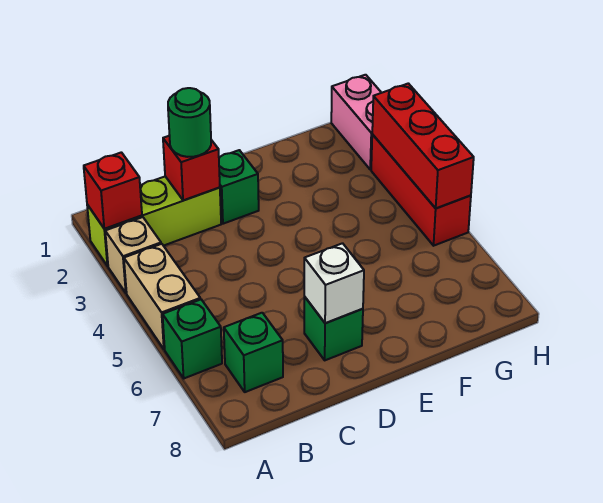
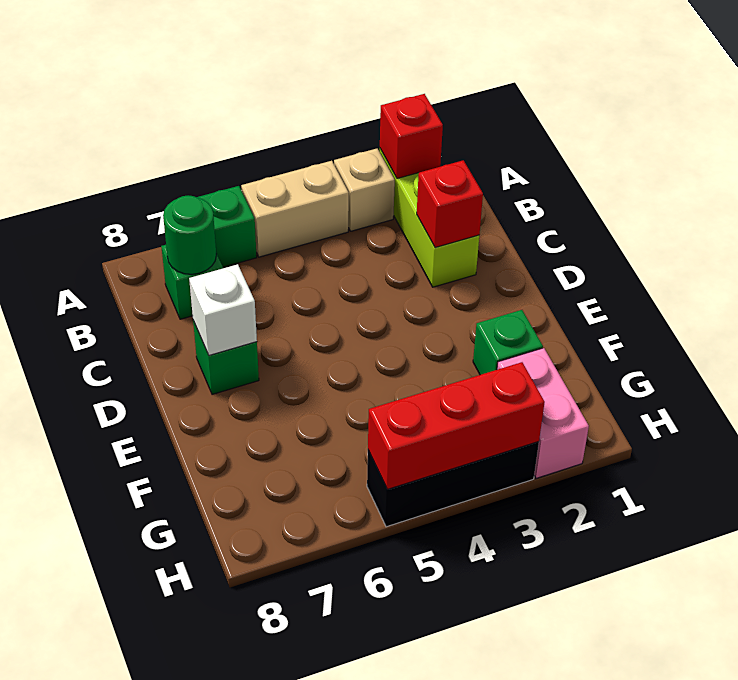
green 1x1 round brick [168,88,211,157] -> green 1x1 round brick moved to [163,195,216,274]
green 1x1 brick [219,150,259,224] -> green 1x1 brick moved to [473,310,543,375]
pink 1x2 brick [331,75,381,170] -> pink 1x2 brick turned to [497,348,589,478]
red 1x3 brick [371,134,471,246] -> black 1x3 brick [367,442,539,527]

